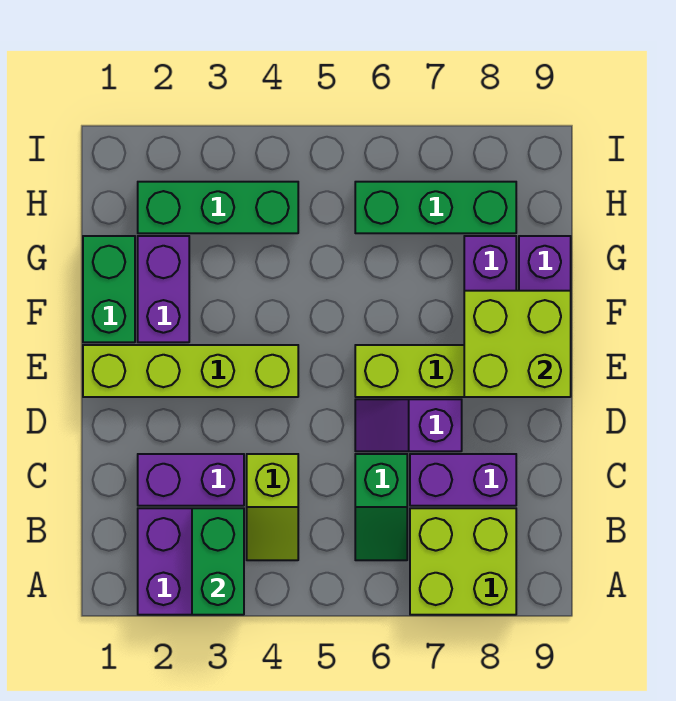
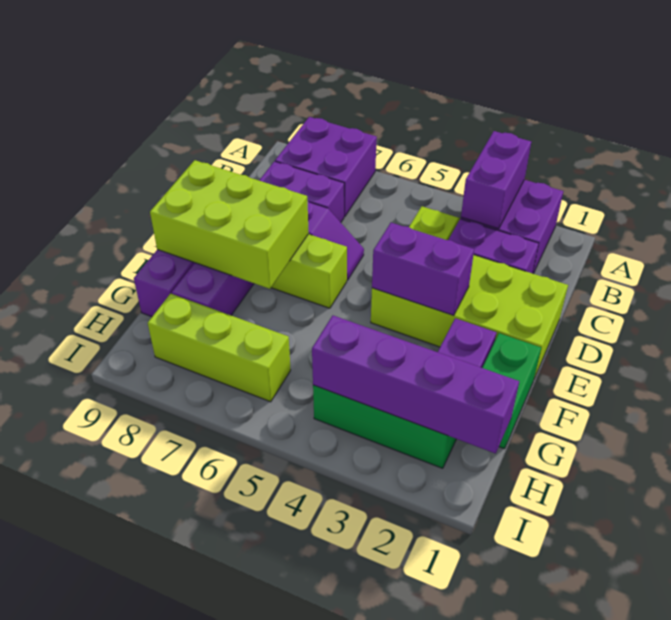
green 1x2 brick [192,508,244,615] -> purple 1x2 brick [461,131,531,229]
lime 2x2 brick [410,508,516,615] -> purple 2x2 brick [275,117,377,217]
green 1x2 slope [355,454,407,560] -> none
lime 1x4 brick [83,345,298,397] -> lime 2x4 brick [371,255,568,378]
none -> purple 1x2 brick [372,223,474,315]
lime 2x2 brick [464,291,571,397] -> lime 2x3 brick [150,160,309,289]
none -> purple 1x4 brick [312,316,519,454]
green 1x3 brick [355,182,516,233] -> lime 1x3 brick [148,294,291,402]

